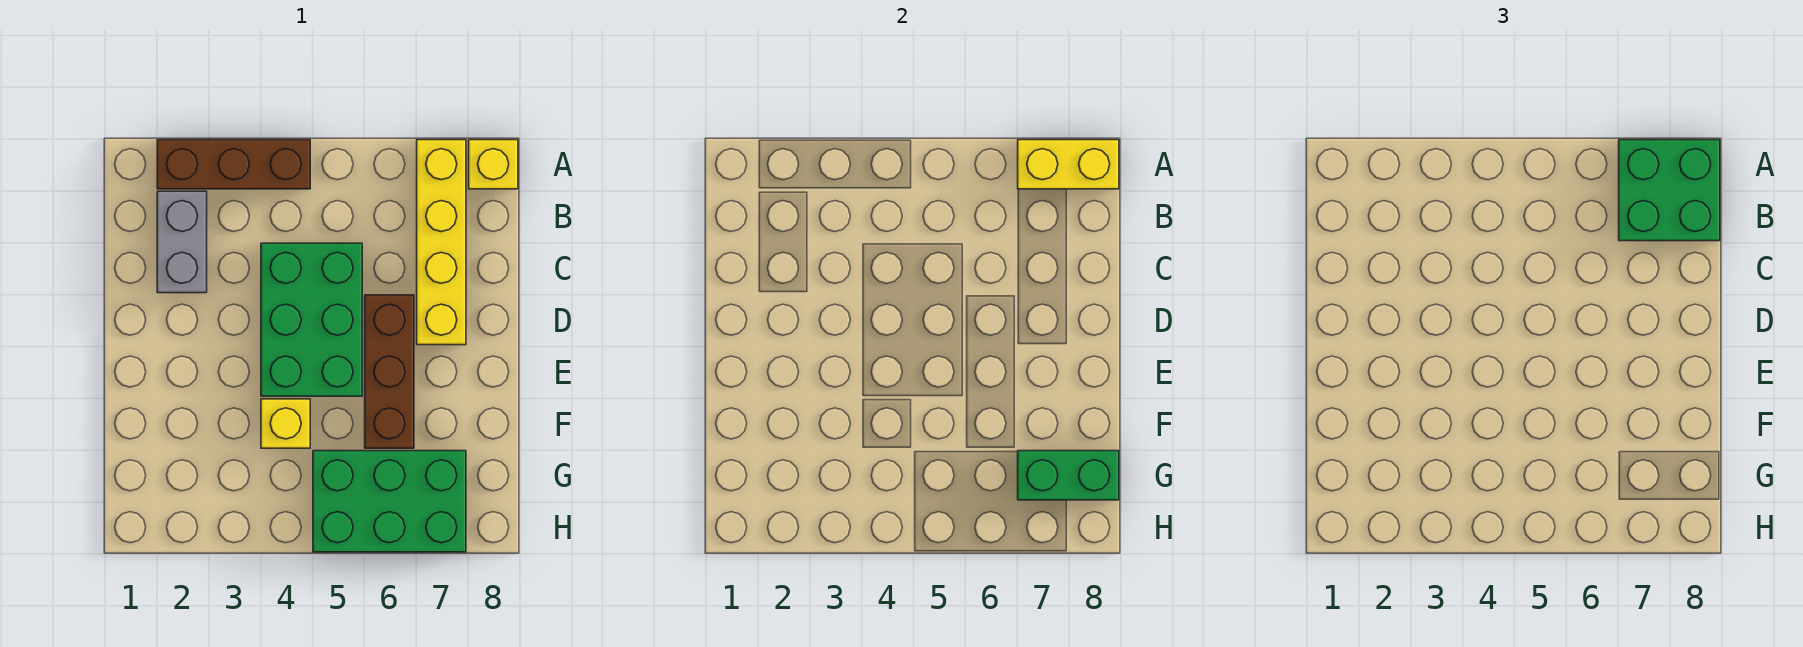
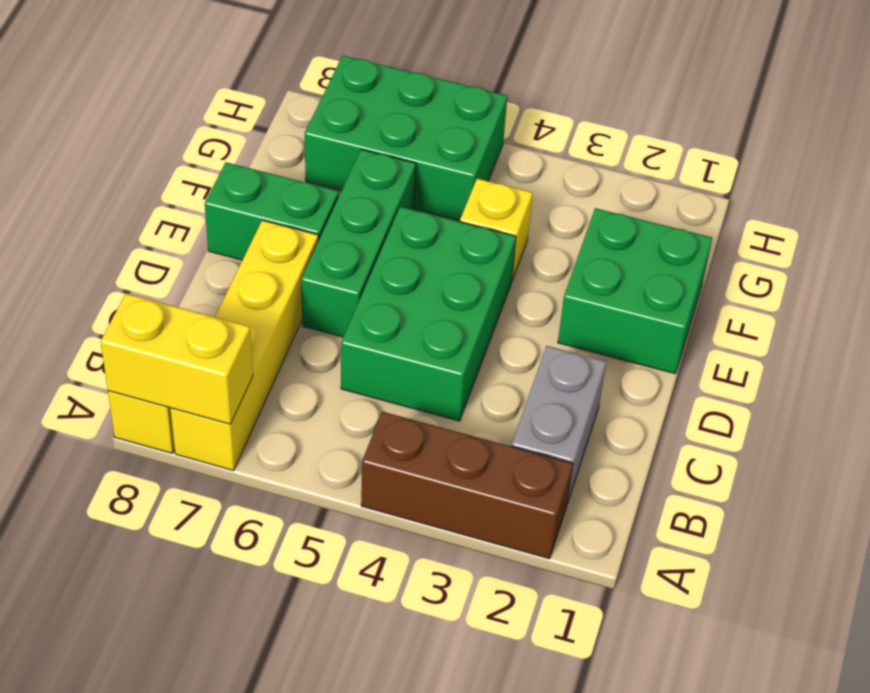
green 2x2 brick [1619,140,1720,241] -> green 2x2 brick moved to [558,208,712,374]
brown 1x3 brick [365,295,414,448] -> green 1x3 brick [301,149,416,337]
green 1x2 brick [1018,451,1119,500] -> green 1x2 brick moved to [205,162,339,260]

